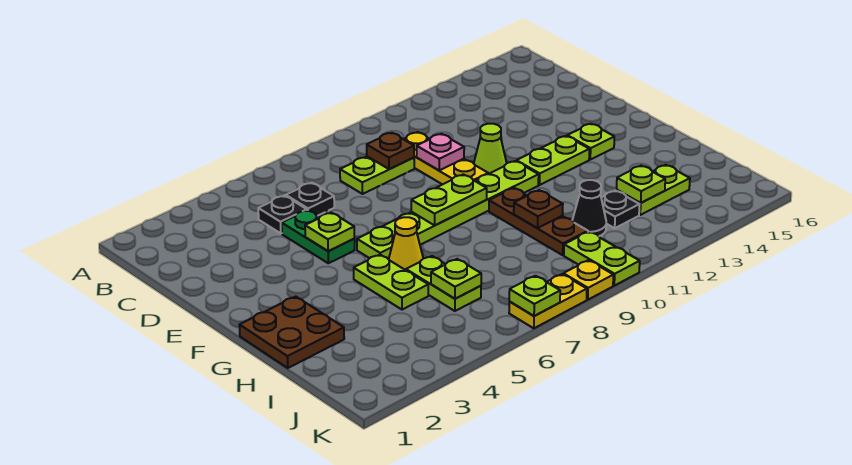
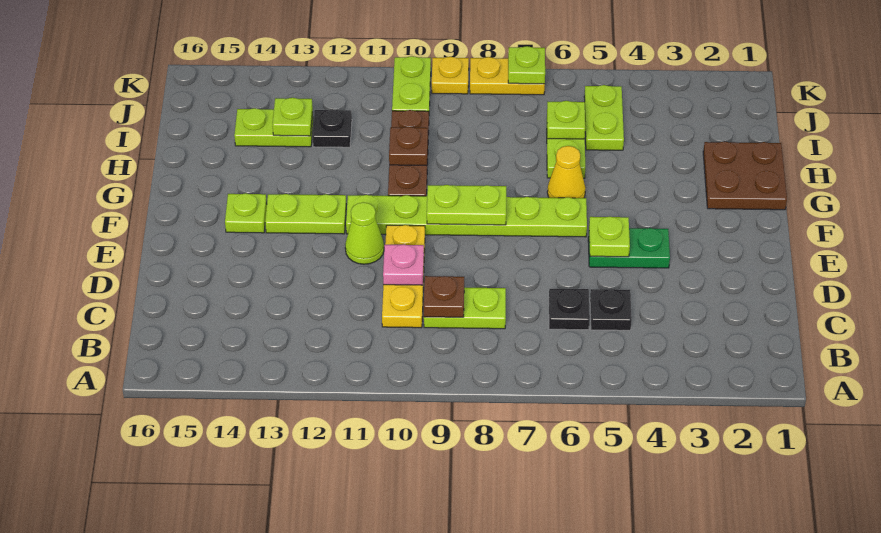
green 1x2 plate [282,210,355,263] -> green 1x2 plate turned to [588,228,670,268]
lime 1x2 plate [354,255,428,310] -> lime 1x2 plate moved to [584,85,624,150]
black 1x1 cone [572,180,606,236] -> none

